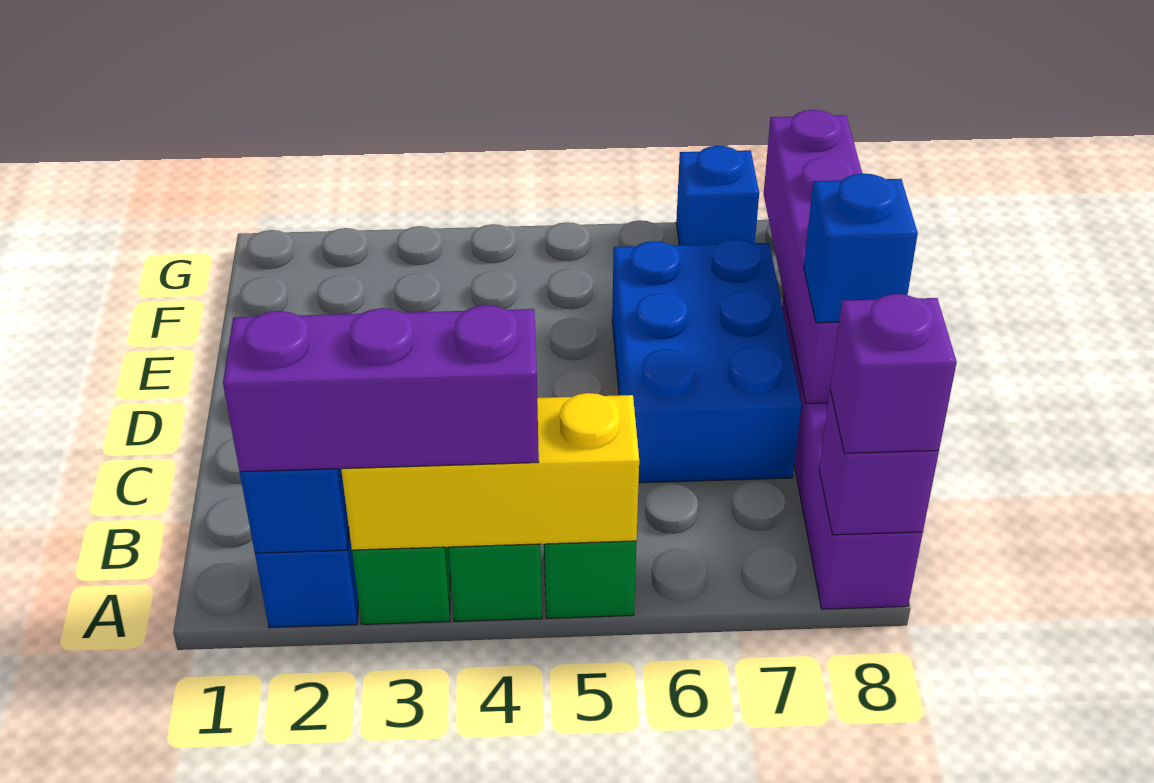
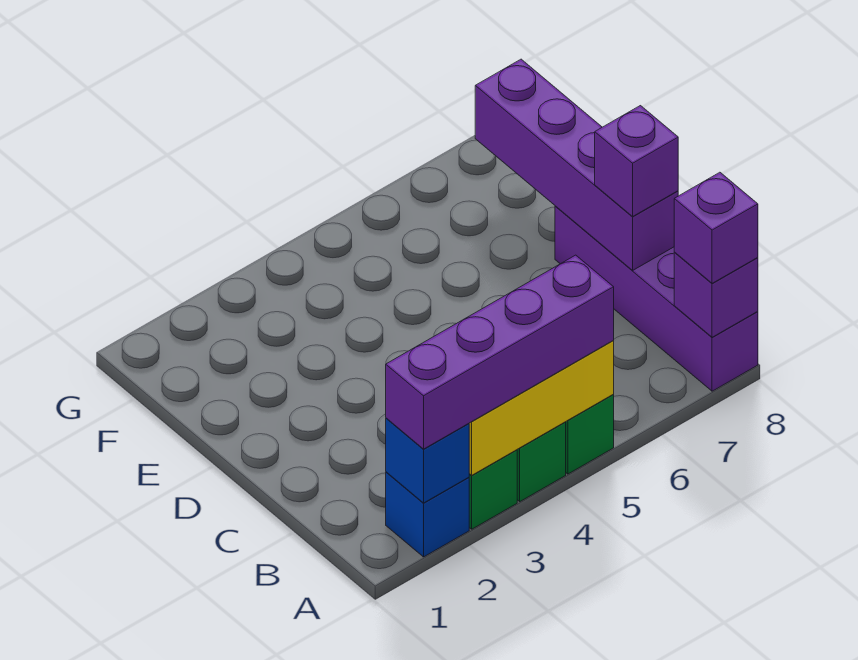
purple 1x3 brick [223,305,539,472] -> purple 1x4 brick [386,255,614,449]
blue 2x3 brick [612,239,801,483] -> none
blue 1x1 brick [804,173,918,323] -> purple 1x1 brick [595,106,678,216]
blue 1x1 brick [676,146,759,245] -> none

